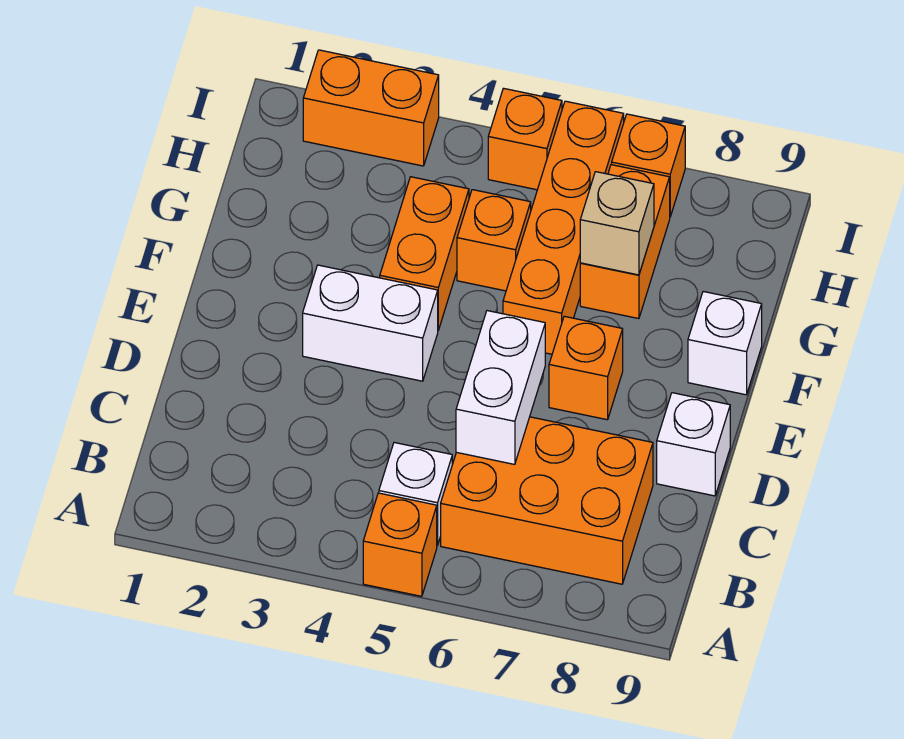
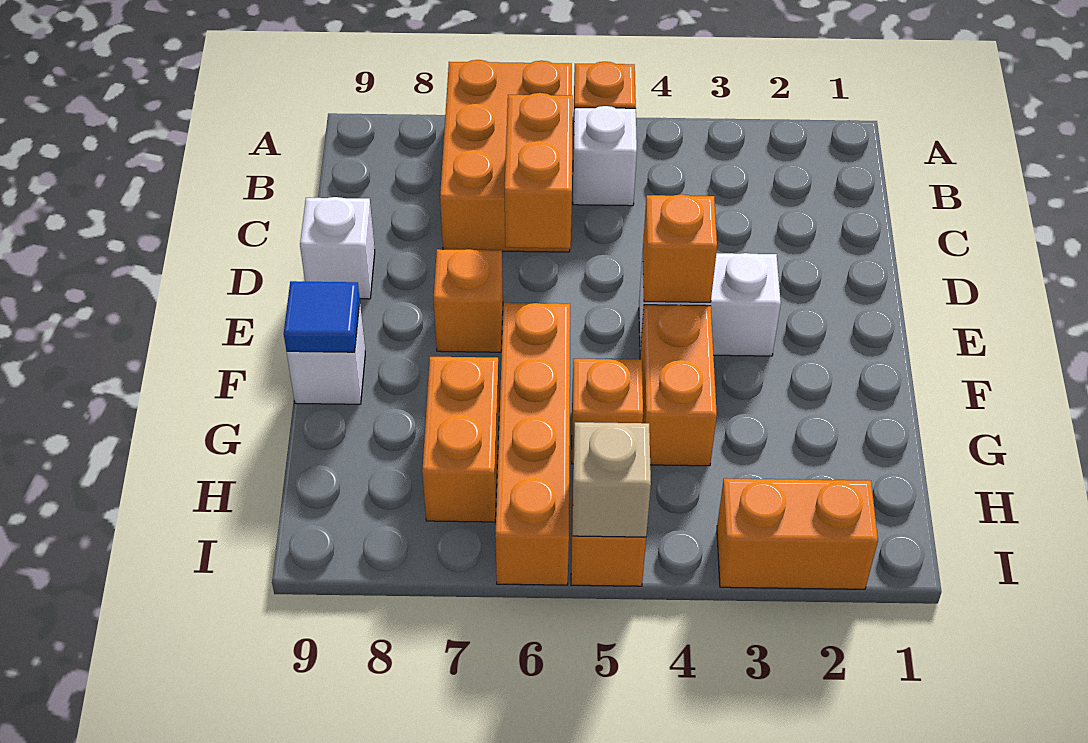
orange 2x3 brick [441,417,653,584] -> orange 2x3 brick turned to [440,60,572,252]
white 1x2 brick [456,311,545,464] -> orange 1x2 brick [505,93,573,248]
none -> blue 1x1 tile [284,281,360,352]
tan 1x1 brick [580,172,654,275] -> tan 1x1 brick moved to [573,422,651,537]
orange 1x1 brick [612,114,685,217] -> orange 1x1 brick moved to [643,194,717,302]

